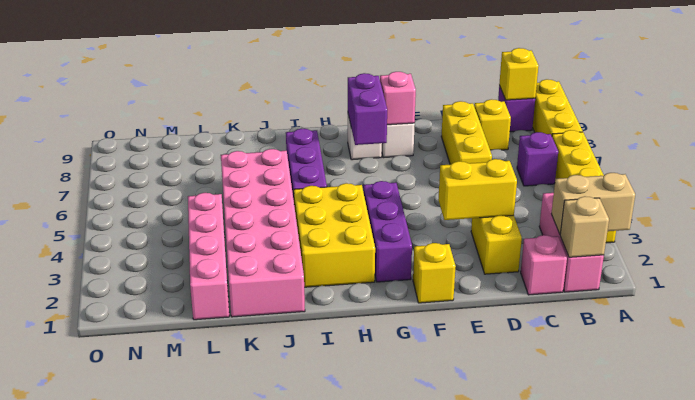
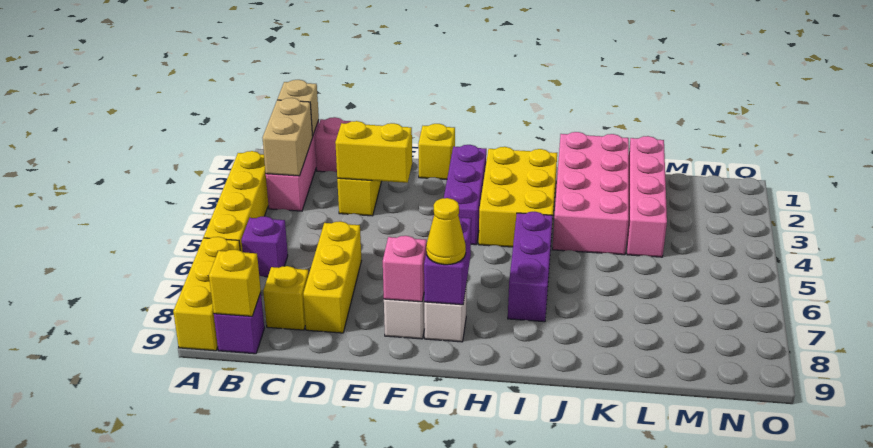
tan 1x2 brick [551,173,635,234] -> tan 1x2 brick turned to [263,98,313,176]
none -> yellow 1x1 cone [426,198,466,265]
pink 2x6 brick [221,149,305,317] -> pink 2x4 brick [552,132,629,255]

